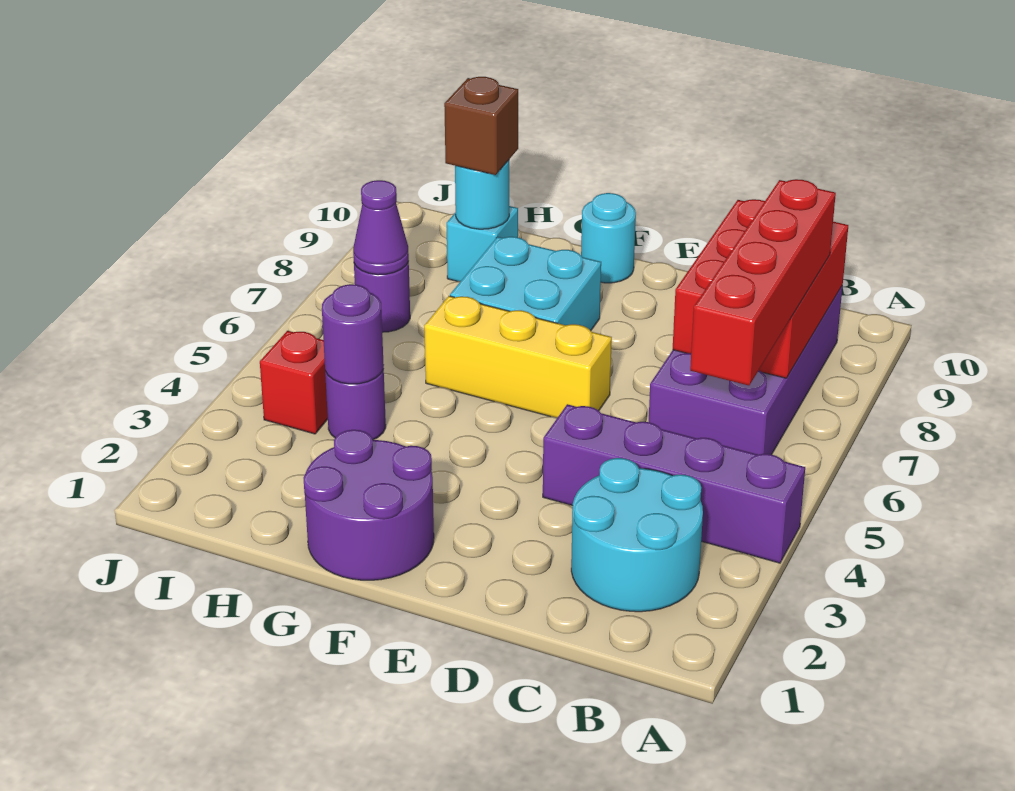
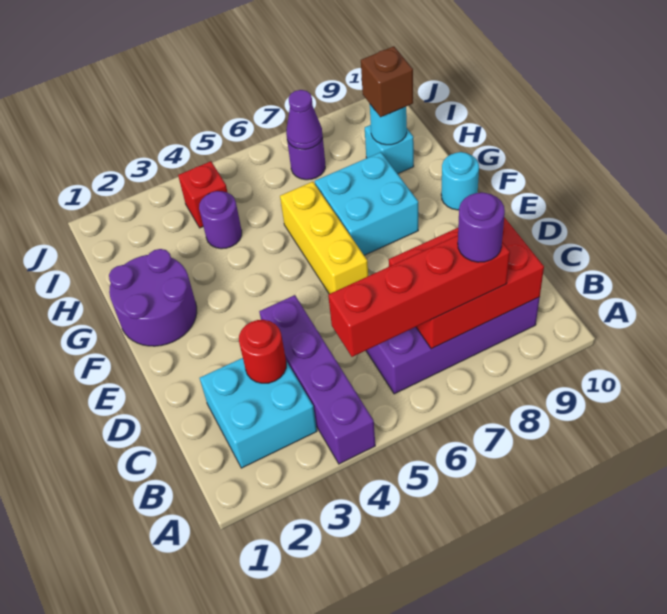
cyan 2x2 round brick [571,458,703,612] -> cyan 2x2 brick [200,358,317,468]
none -> red 1x1 round brick [239,320,286,383]
purple 1x1 round brick [322,284,384,384] -> purple 1x1 round brick moved to [458,192,505,262]

